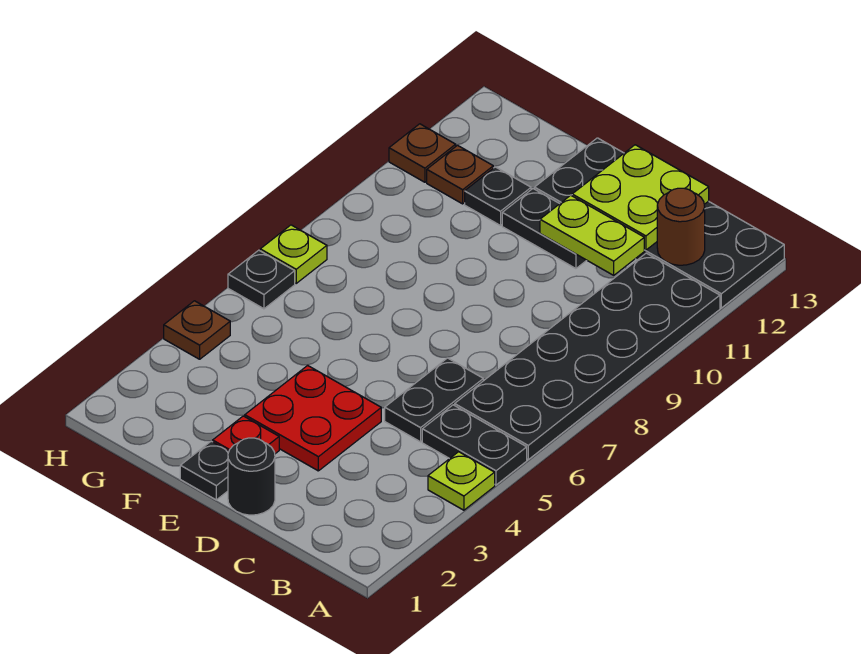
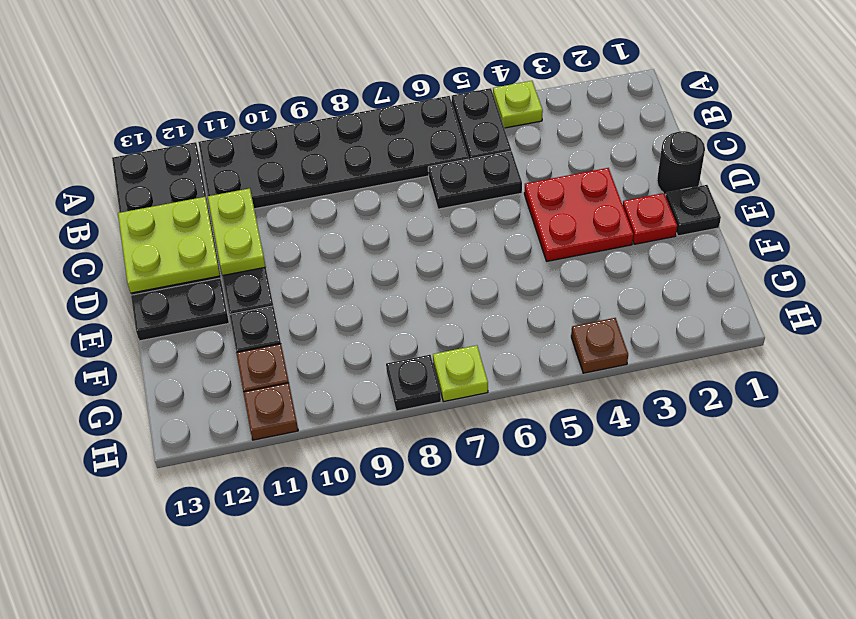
brown 1x1 round brick [657,188,705,265] -> none
black 1x1 plate [228,250,295,309] -> black 1x1 plate moved to [386,355,441,411]

